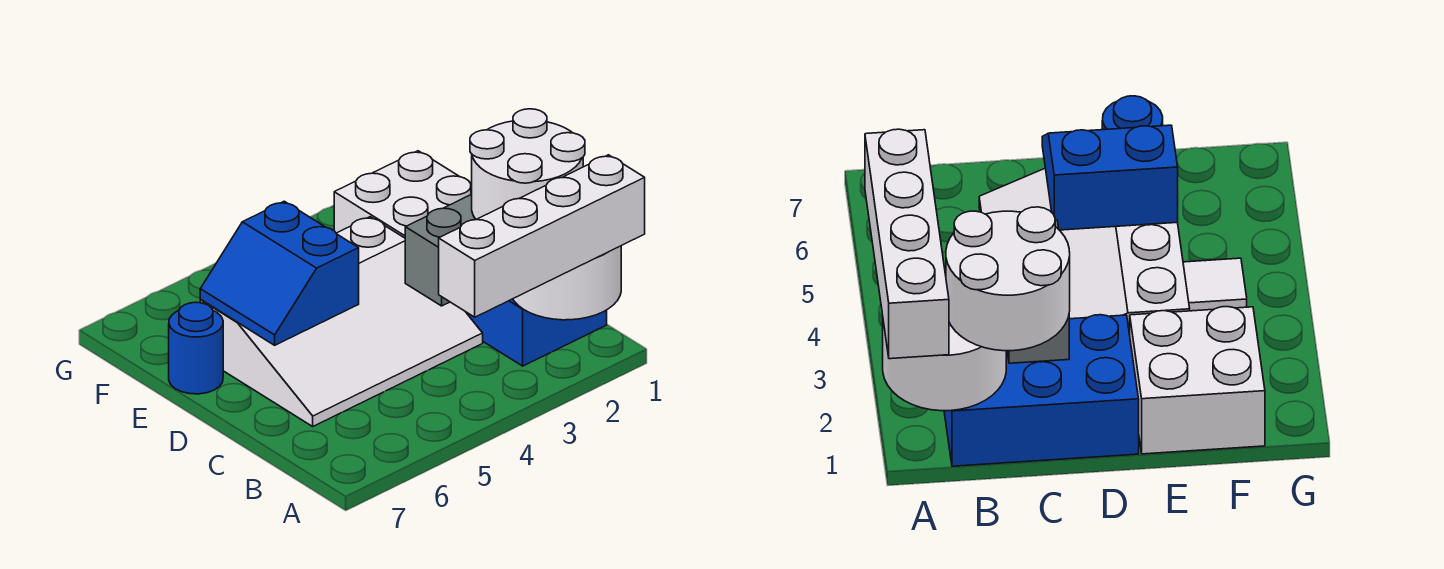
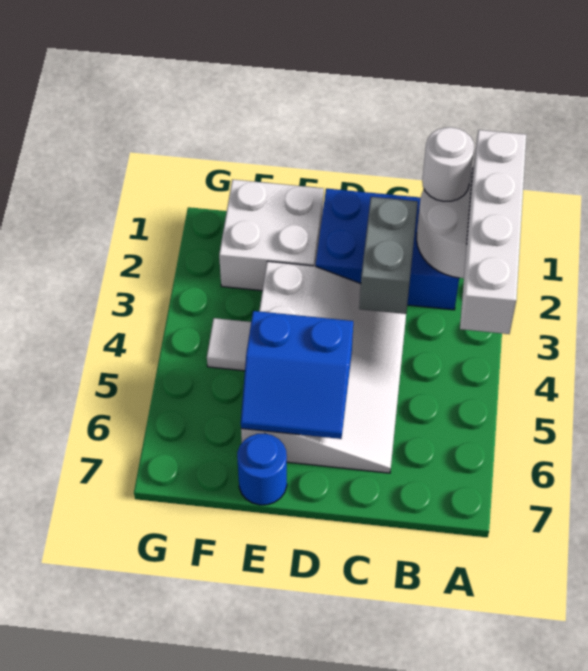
white 2x2 round brick [470,109,585,220] -> white 1x1 round brick [422,127,474,201]

